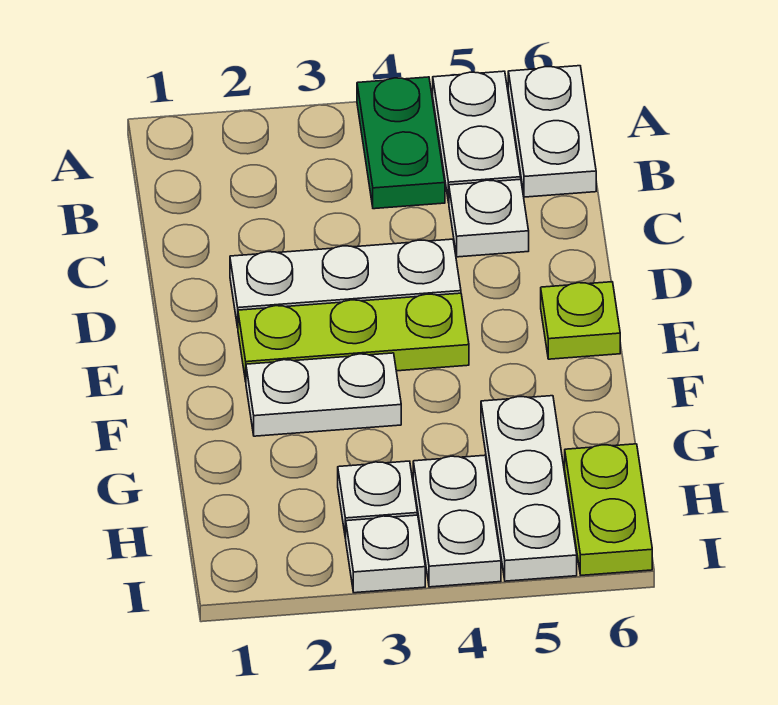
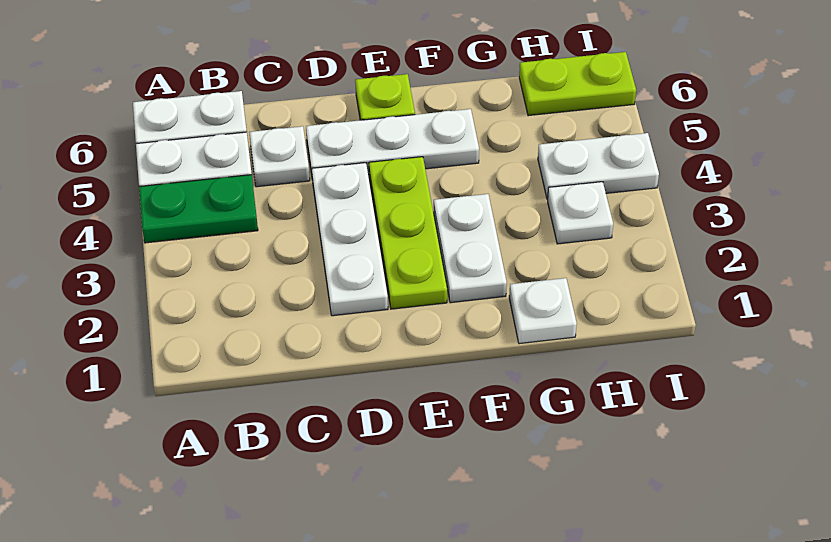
white 1x3 plate [481,396,577,581] -> white 1x3 plate moved to [306,109,479,175]
white 1x1 plate [346,515,425,593] -> white 1x1 plate moved to [509,278,577,344]

